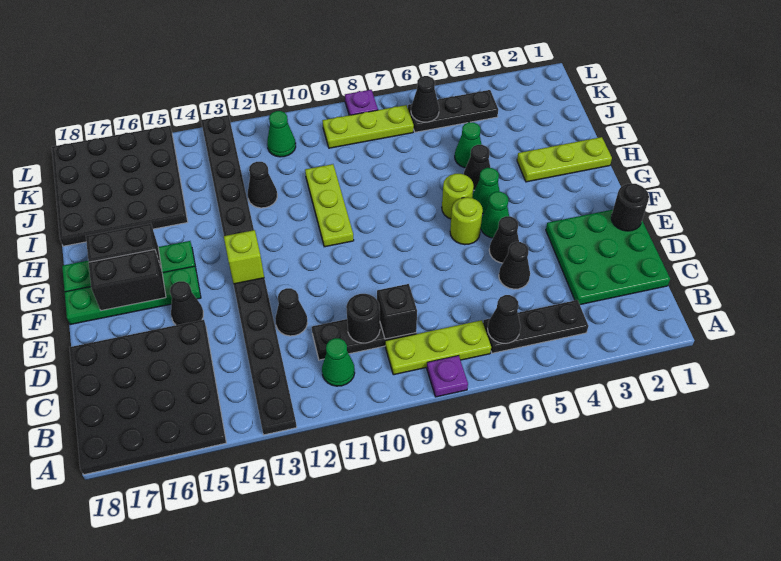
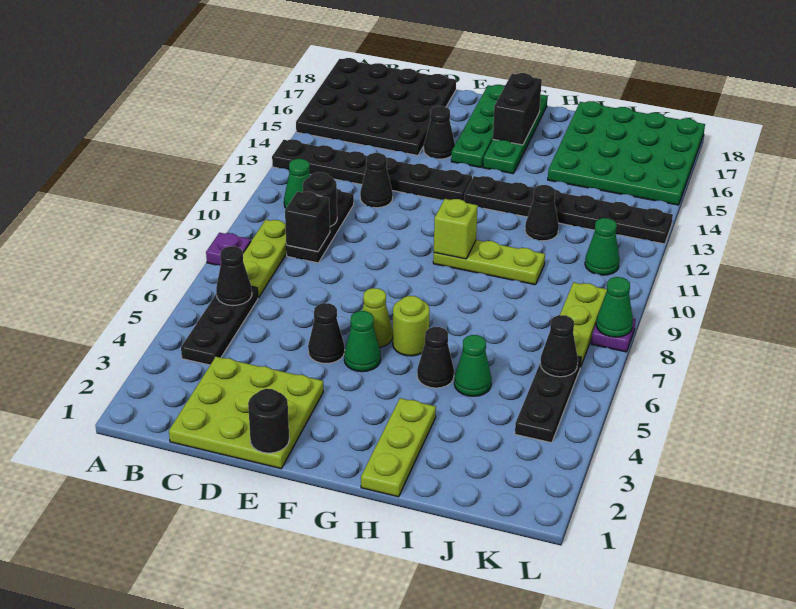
green 3x3 plate [546,210,670,305] -> lime 3x3 plate [169,357,323,469]
black 1x1 cone [499,242,530,289] -> none
lime 1x1 round brick [450,197,483,245] -> lime 1x1 cone [362,288,393,348]
lime 1x1 brick [224,230,264,284] -> lime 1x1 brick moved to [434,199,478,259]
black 1x2 brick [89,250,166,311] -> none
green 1x1 cone [472,168,500,214] -> green 1x1 cone moved to [596,277,633,337]
black 4x4 plate [52,126,188,246] -> green 4x4 plate [548,101,705,205]

